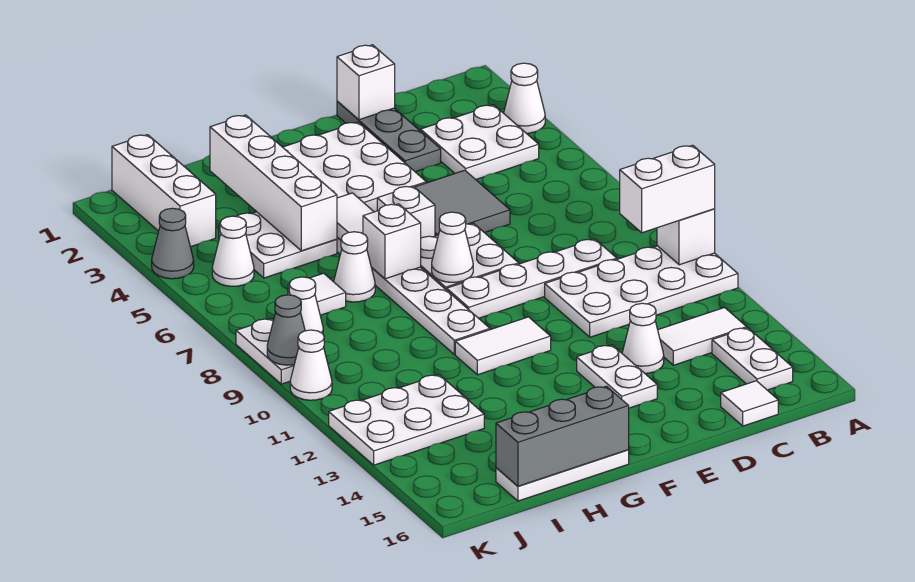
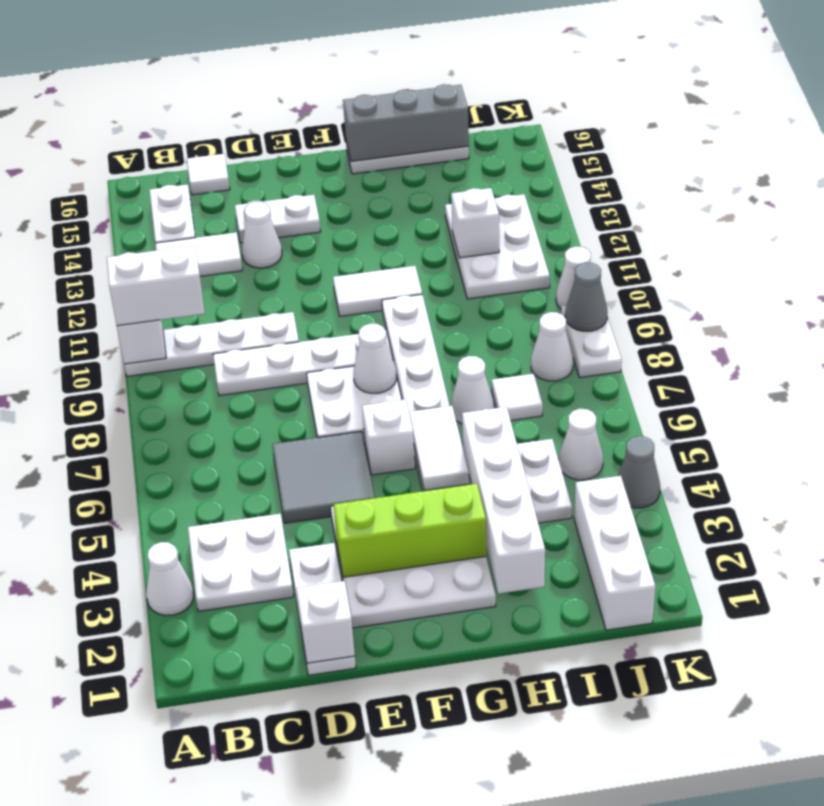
white 2x4 plate [545,246,738,337] -> white 1x4 plate [124,312,299,376]
grey 1x3 plate [337,101,441,172] -> white 1x3 plate [289,543,356,675]
none -> lime 1x3 brick [334,484,486,577]
white 1x2 plate [577,345,657,408] -> white 1x2 plate turned to [235,195,321,243]
white 1x1 brick [363,204,421,279] -> white 1x1 brick moved to [451,188,499,258]
white 2x3 plate [329,375,484,465] -> white 2x3 plate turned to [445,194,550,299]

